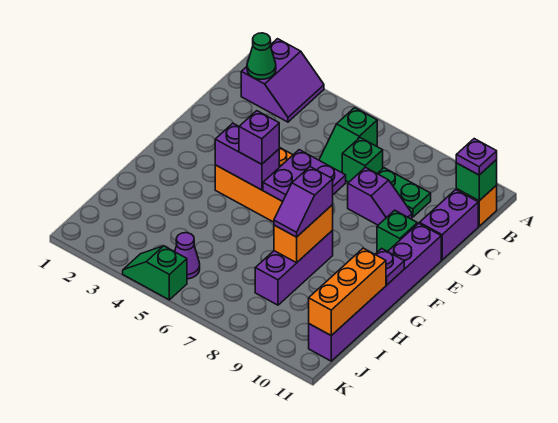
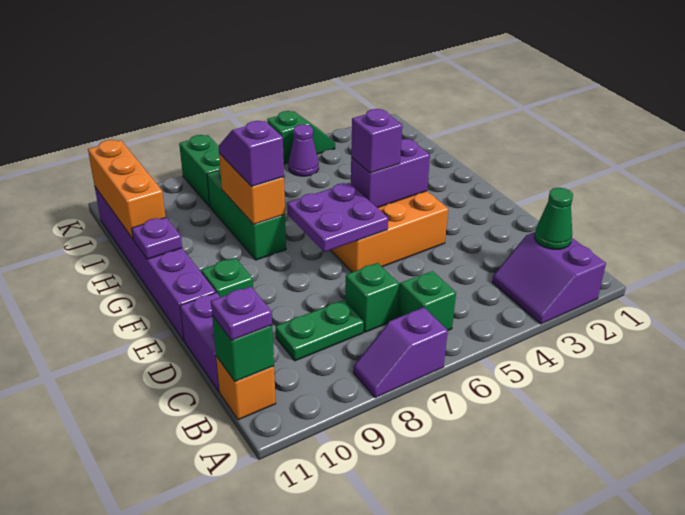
purple 1x2 slope [348,167,412,225] -> purple 1x2 slope moved to [353,307,448,398]
purple 1x3 brick [255,230,333,305] -> green 1x3 brick [207,169,286,260]
none -> green 1x2 brick [179,135,220,207]

